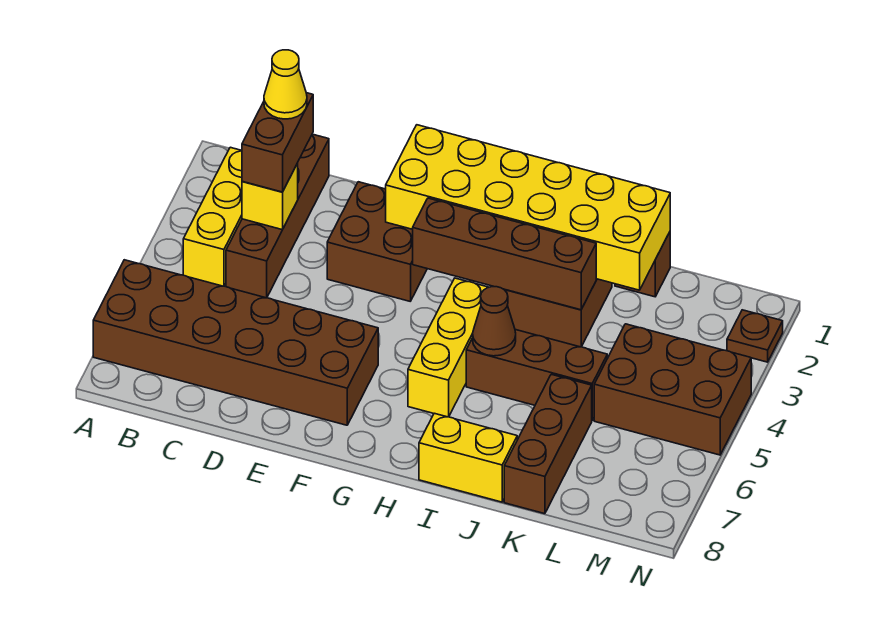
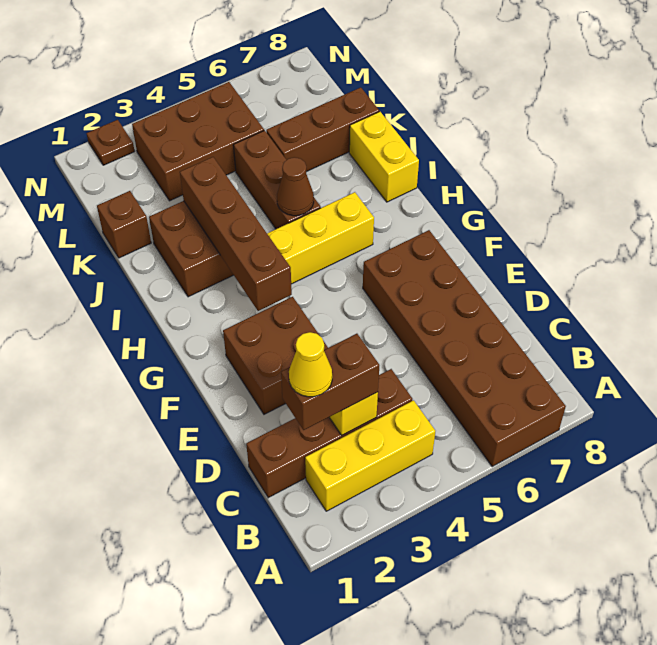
yellow 2x6 brick [386,125,670,290] -> none
brown 2x3 brick [594,324,751,455] -> brown 2x3 brick turned to [132,82,264,201]

